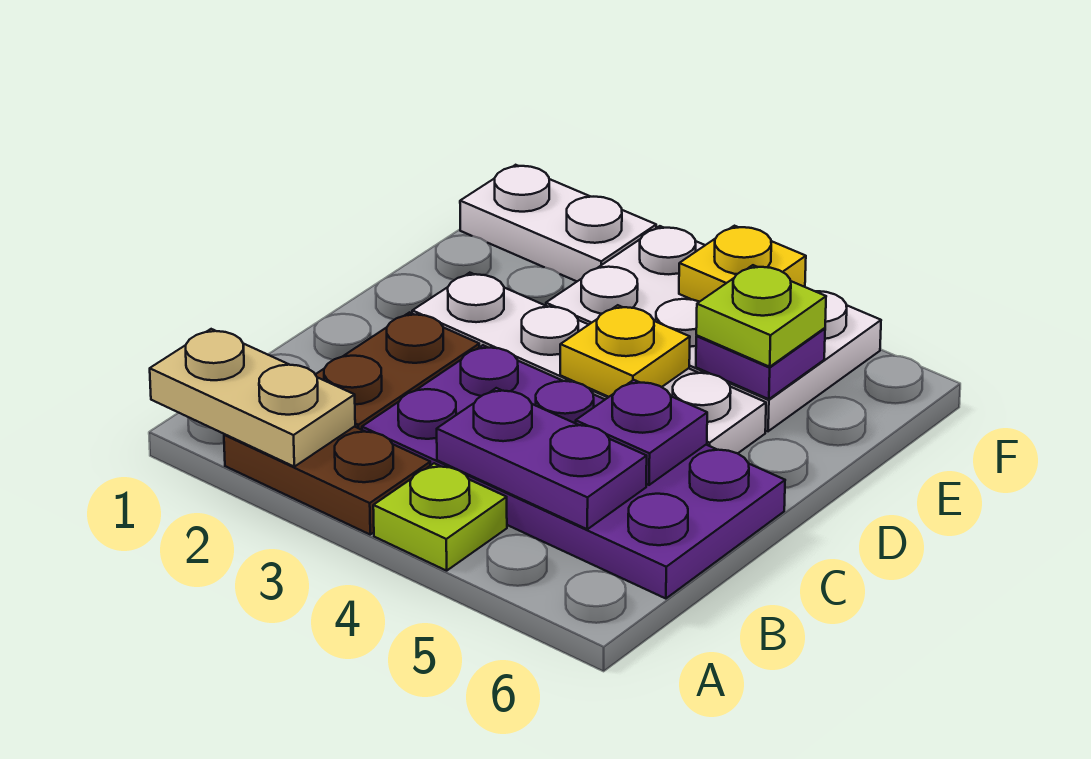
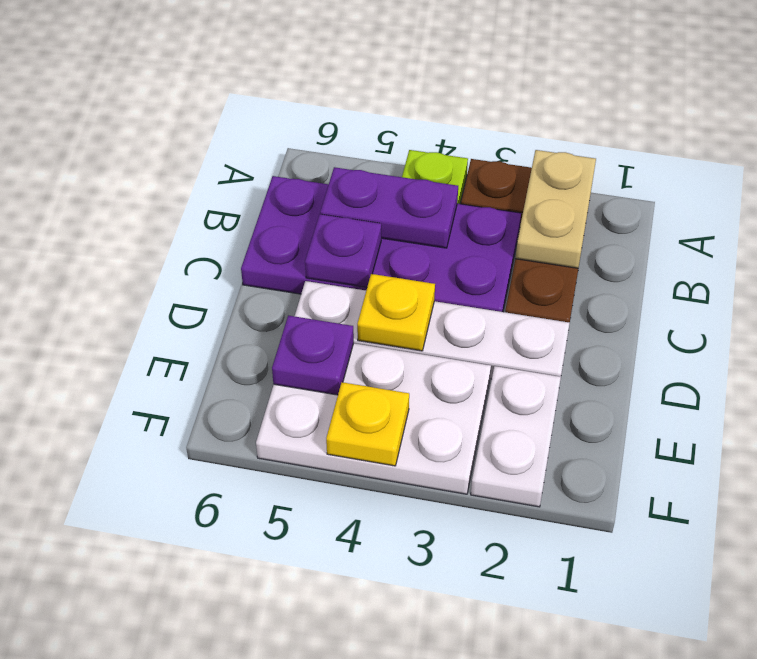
tan 1x2 plate [150,329,355,467] -> tan 1x2 plate turned to [515,150,596,268]
lime 1x1 plate [696,265,826,367] -> none
white 1x2 plate [460,165,656,281] -> white 1x2 plate turned to [471,366,561,507]

